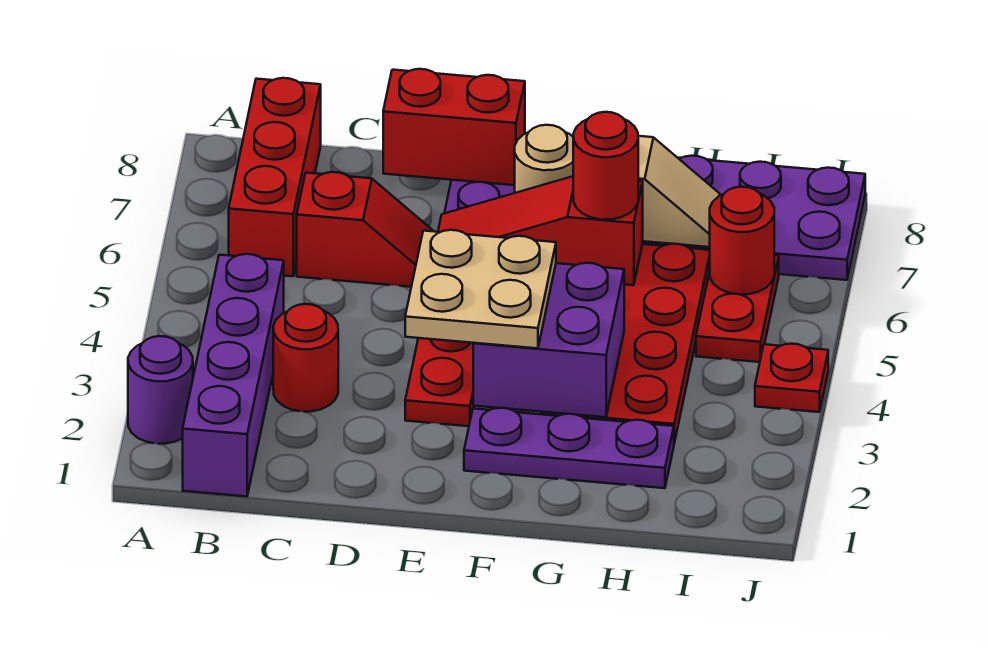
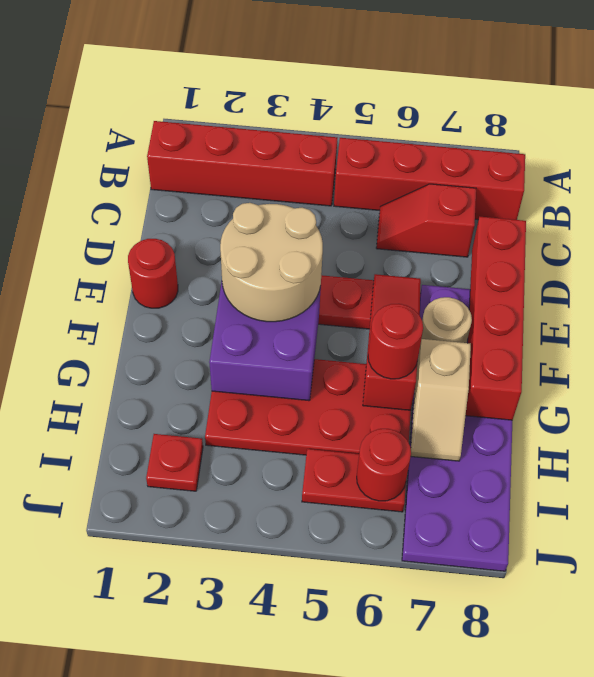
purple 1x1 round brick [128,336,193,444] -> none
purple 1x4 brick [183,254,284,496] -> red 1x4 brick [147,121,337,206]
red 1x3 brick [229,78,321,276] -> red 1x4 brick [334,138,525,220]
red 1x1 round brick [273,304,338,412] -> red 1x1 round brick moved to [128,239,178,308]
red 1x2 slope [297,172,433,287] -> red 1x2 slope turned to [376,184,476,257]
red 1x2 brick [383,69,525,185] -> red 1x4 brick [466,217,526,420]
tan 2x2 plate [405,230,556,348] -> tan 2x2 round brick [220,203,323,322]
purple 1x3 plate [464,408,674,488] -> none
red 1x1 plate [755,344,828,412] -> red 1x1 plate moved to [146,434,203,491]

